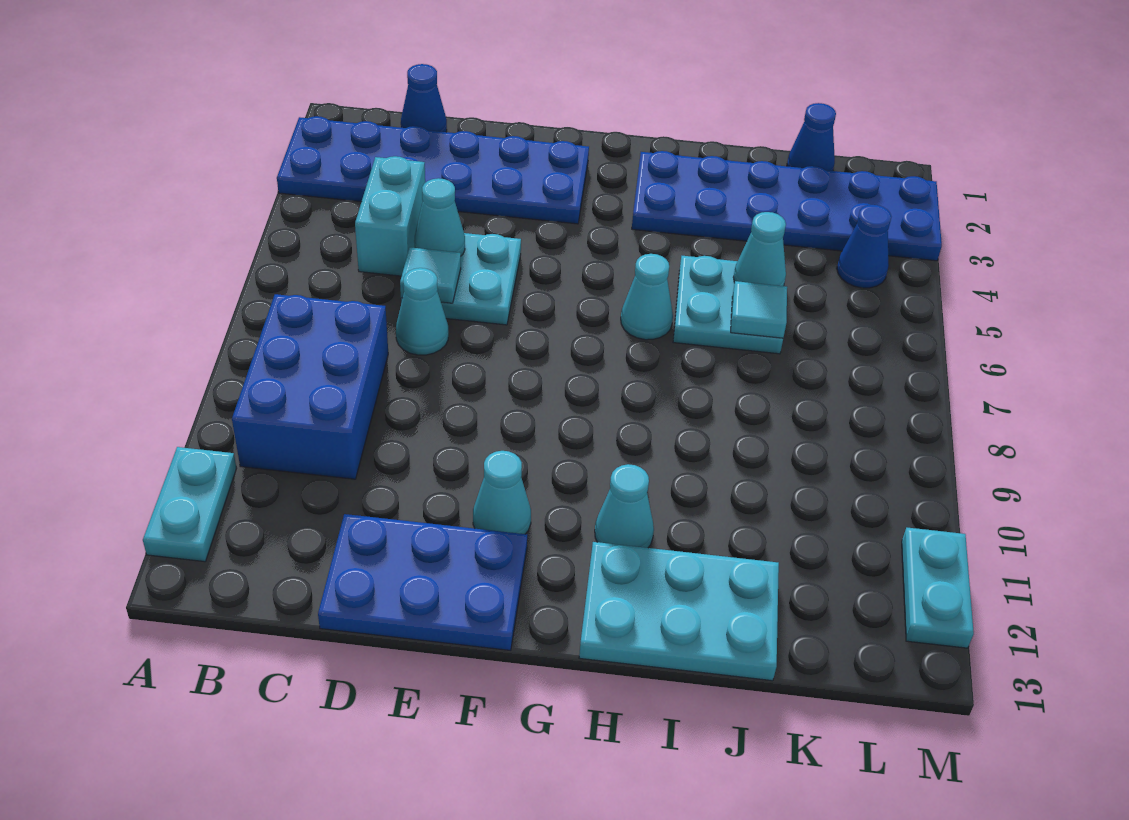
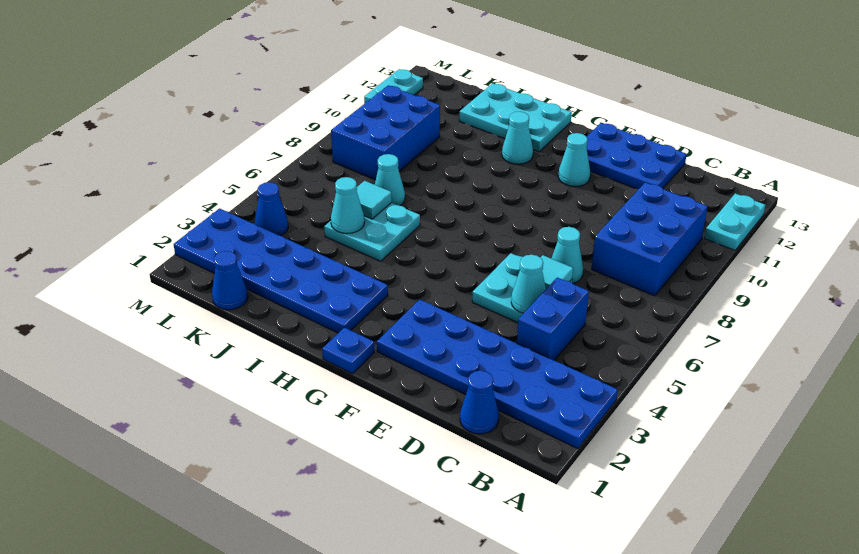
cyan 1x2 brick [355,156,425,276] -> blue 1x2 brick [517,278,589,360]
none -> blue 1x1 plate [322,327,375,374]
cyan 1x1 cone [621,254,673,340] -> cyan 1x1 cone moved to [375,154,405,206]
none -> blue 2x3 brick [331,85,440,180]

